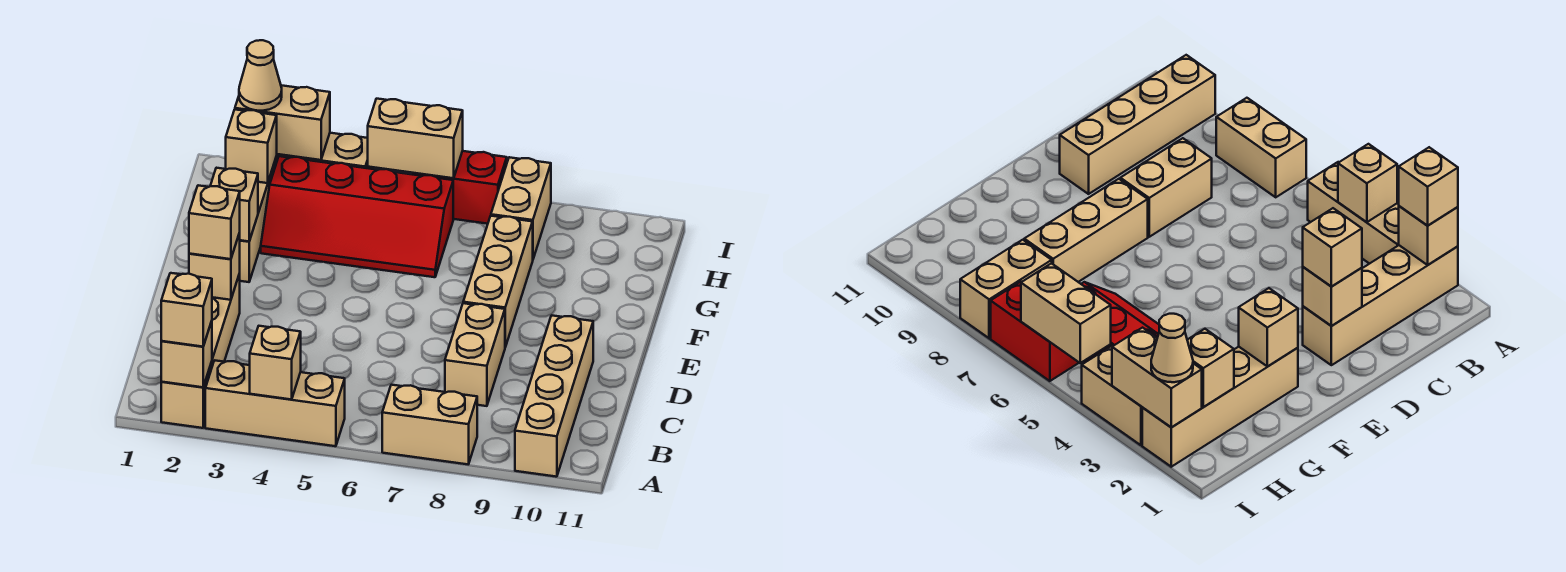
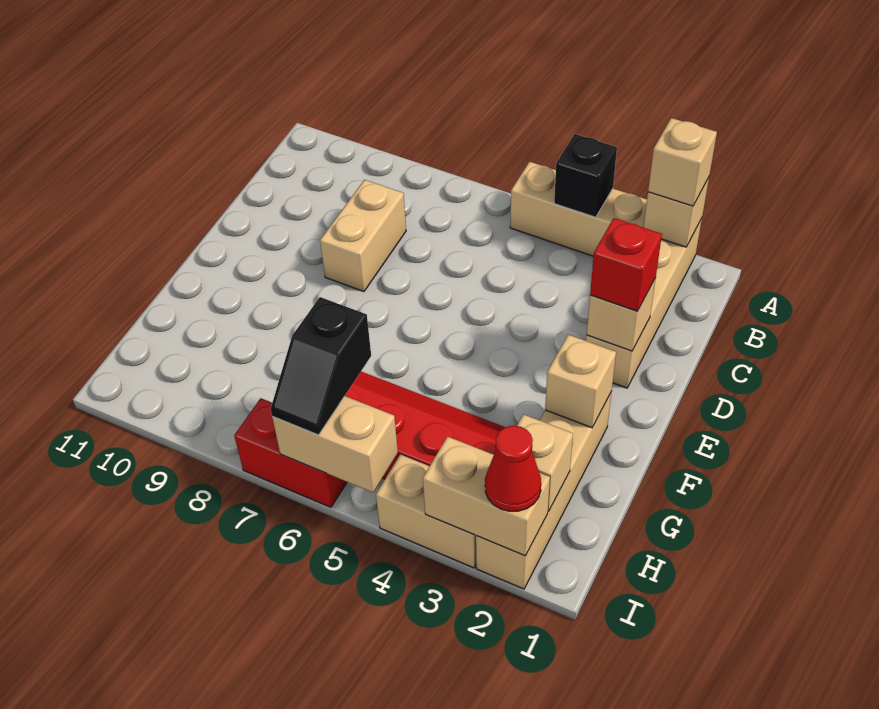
tan 1x1 brick [250,326,301,399] -> black 1x1 brick [554,134,617,217]
tan 1x2 brick [382,385,477,464] -> none
tan 1x4 brick [515,315,593,477] -> none
tan 1x1 brick [189,185,240,259] -> red 1x1 brick [590,218,662,311]
tan 1x3 brick [463,216,533,347] -> none
none -> black 1x2 slope [271,297,371,435]
tan 1x2 brick [491,157,551,259] -> none
tan 1x1 cone [239,40,282,111] -> red 1x1 cone [485,426,541,511]

